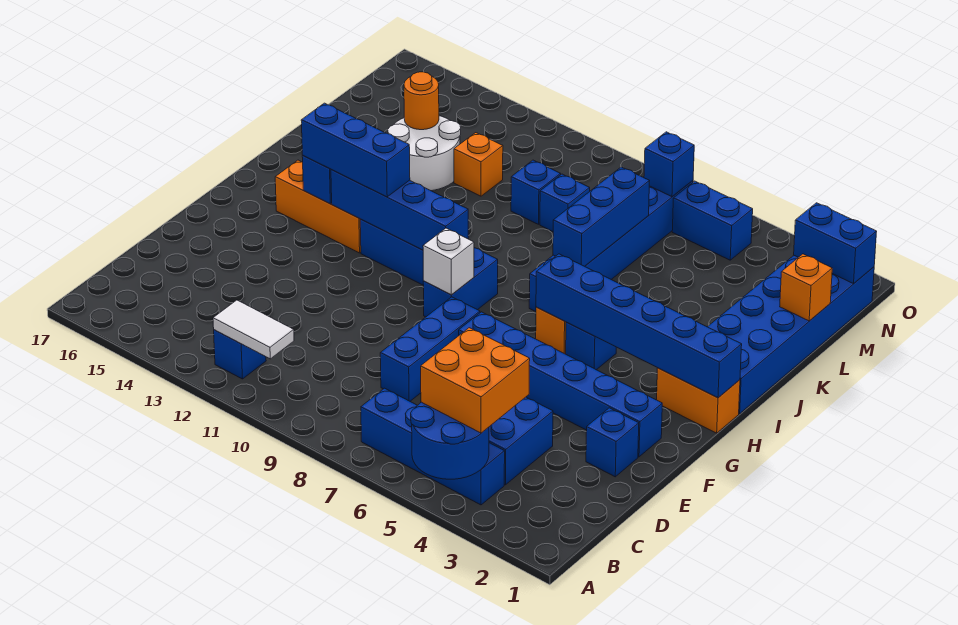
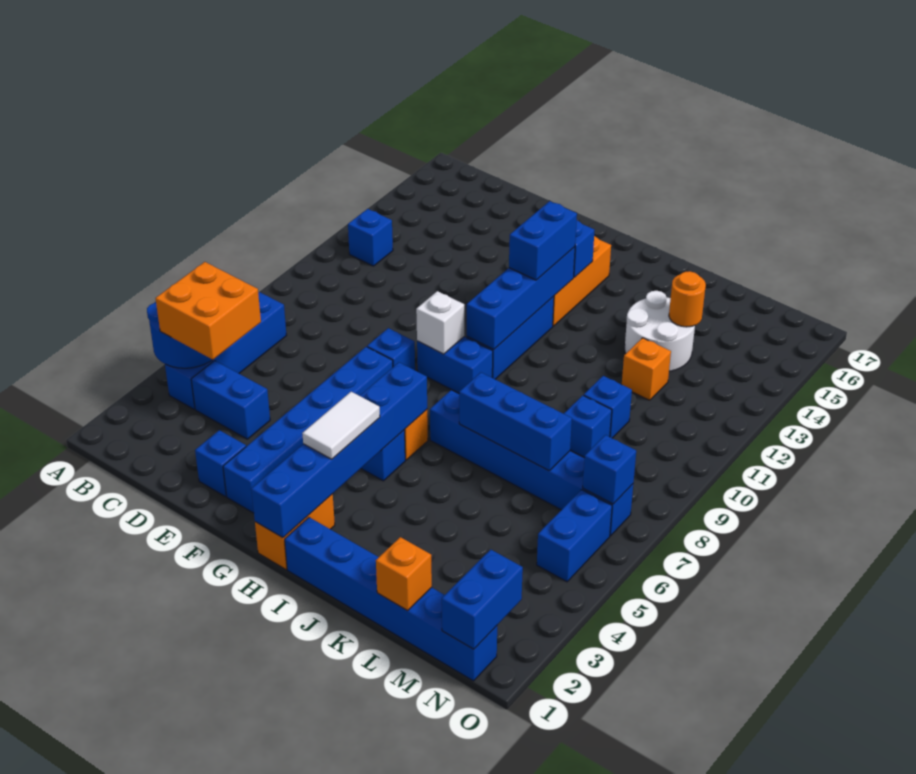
white 1x2 tile [213,300,294,359] -> white 1x2 tile moved to [302,392,380,459]
blue 1x3 brick [380,297,480,401] -> blue 1x1 brick [367,328,415,370]
blue 1x3 brick [301,103,410,197] -> blue 1x2 brick [509,201,577,280]
blue 2x6 brick [708,256,874,414] -> blue 1x6 brick [285,517,497,681]

